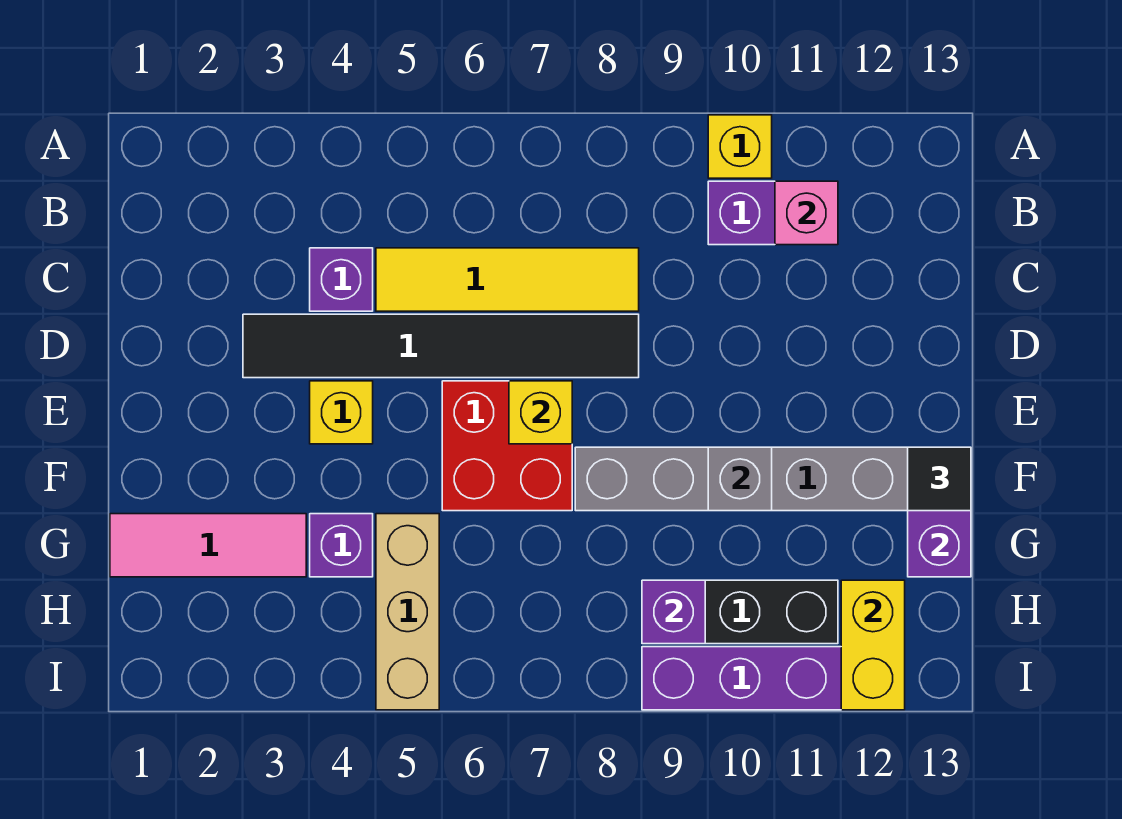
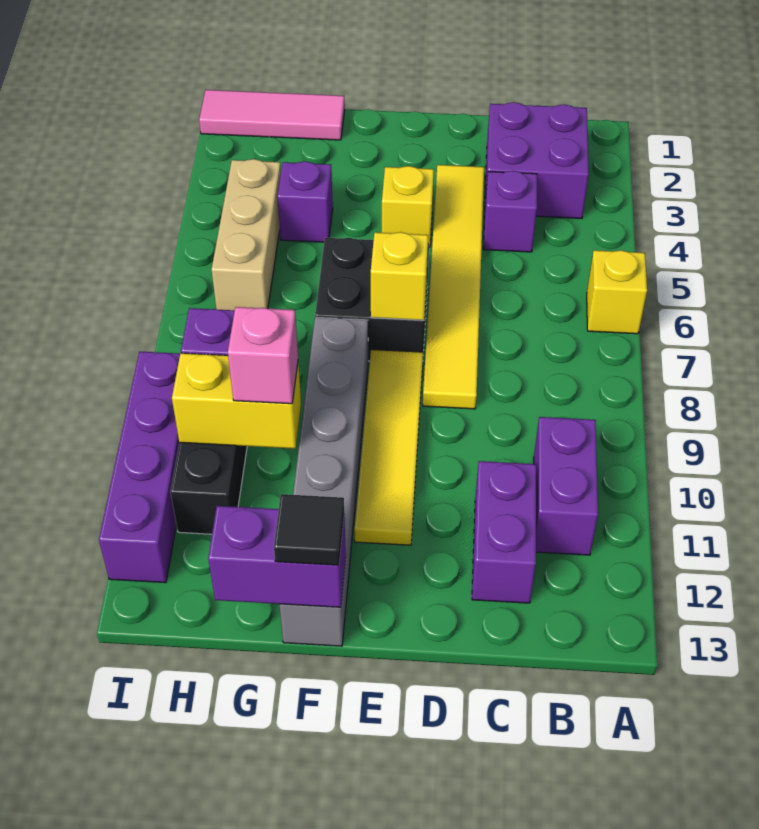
yellow 1x1 brick [708,115,772,178] -> yellow 1x1 brick moved to [587,250,647,334]
none -> purple 2x2 brick [485,102,589,218]
pink 1x1 brick [775,181,838,245] -> pink 1x1 brick moved to [228,307,298,404]
yellow 1x4 tile [376,248,639,311] -> yellow 1x4 tile moved to [354,349,423,545]
none -> purple 1x2 brick [472,461,536,603]
black 1x6 tile [243,314,639,378] -> yellow 1x6 tile [423,165,484,409]
red 2x2 brick [442,381,572,511] -> black 2x2 brick [315,238,429,361]
grey 1x1 brick [708,447,772,511] -> none
pink 1x3 tile [110,514,306,577] -> pink 1x3 tile turned to [199,90,345,140]
tan 1x3 brick [376,514,439,710] -> tan 1x3 brick turned to [212,159,281,310]
yellow 1x2 brick [841,580,905,710] -> yellow 1x2 brick moved to [172,353,301,449]

